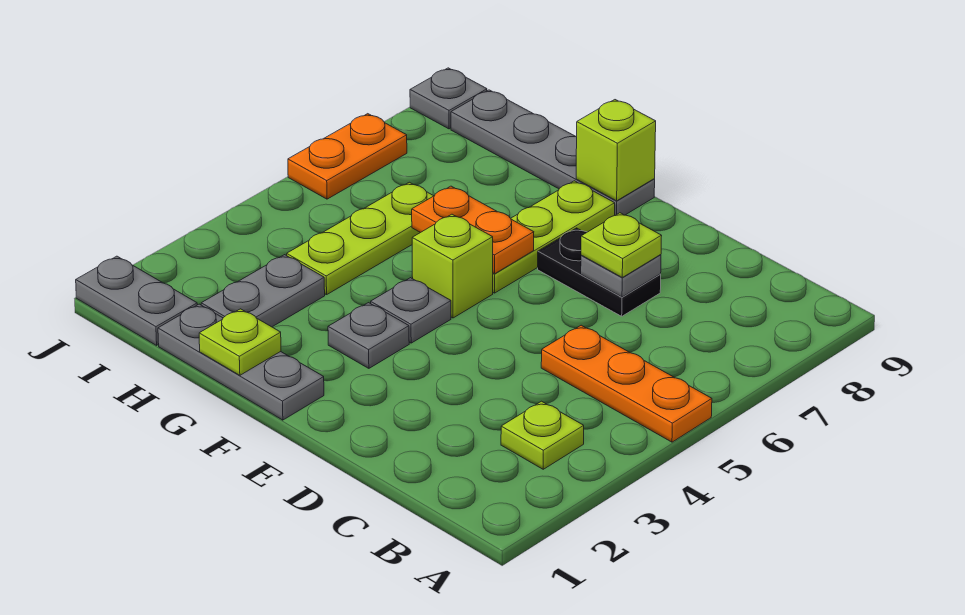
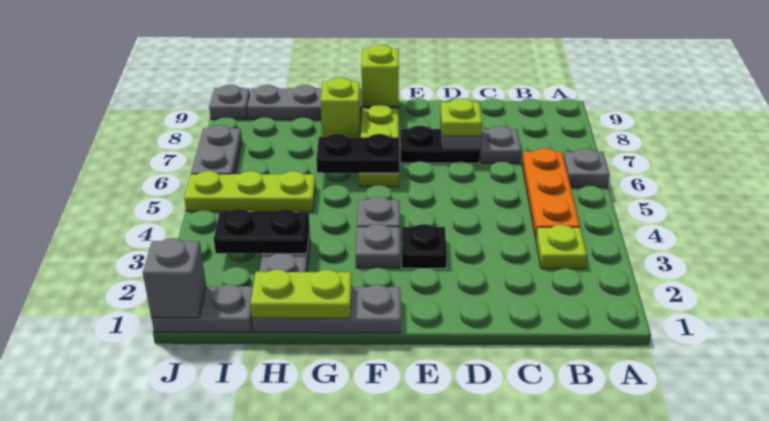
orange 1x3 plate [541,325,712,442] -> orange 1x3 plate turned to [522,148,580,239]
none -> grey 1x1 plate [563,148,610,187]
none -> grey 1x1 plate [480,126,521,163]
none -> black 1x1 plate [402,224,447,268]
lime 1x1 brick [412,214,493,318] -> lime 1x1 brick moved to [321,78,360,137]
orange 1x2 plate [412,186,534,274] -> black 1x2 plate [316,134,399,173]
lime 1x1 plate [199,309,281,375] -> lime 1x2 plate [250,270,352,318]
none -> black 1x2 plate [214,209,309,254]
lime 1x3 plate [287,182,433,295] -> lime 1x3 plate turned to [184,171,316,212]
none -> grey 1x1 brick [143,238,206,318]
orange 1x2 plate [288,114,407,199] -> grey 1x2 plate [191,125,242,174]

